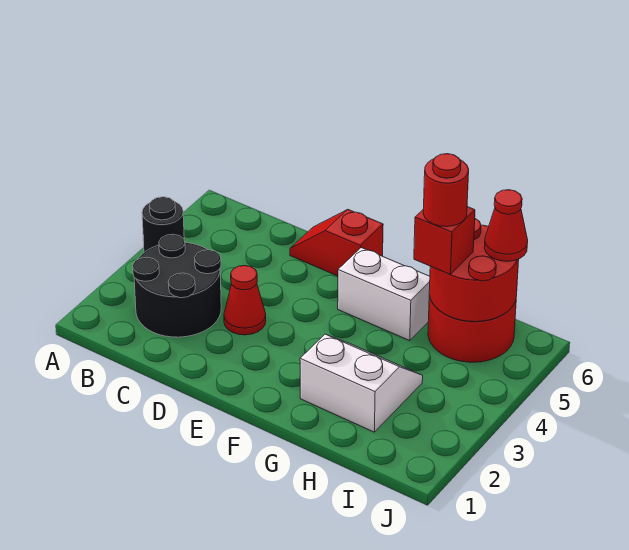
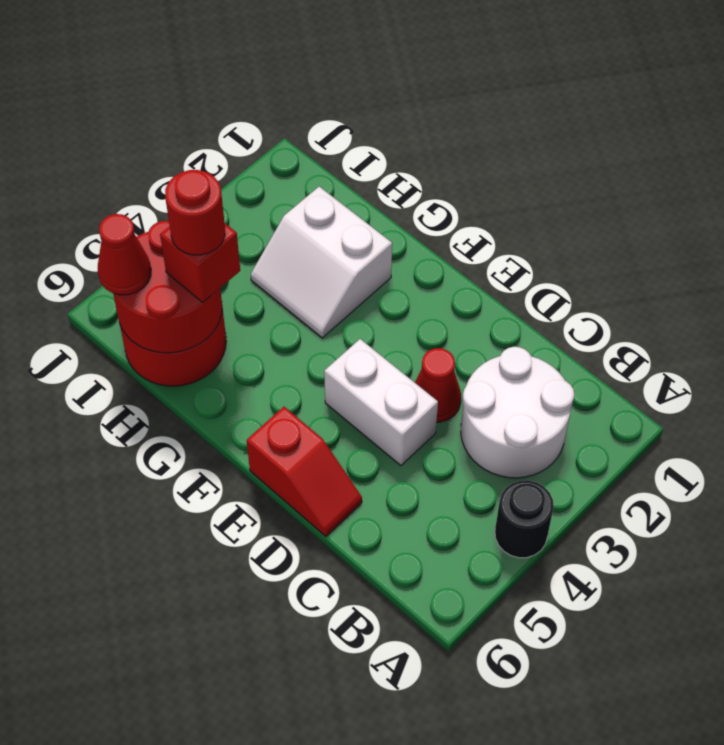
black 2x2 round brick [133,234,221,337] -> white 2x2 round brick [461,347,574,478]
white 1x2 brick [338,248,430,340] -> white 1x2 brick moved to [324,339,438,466]

